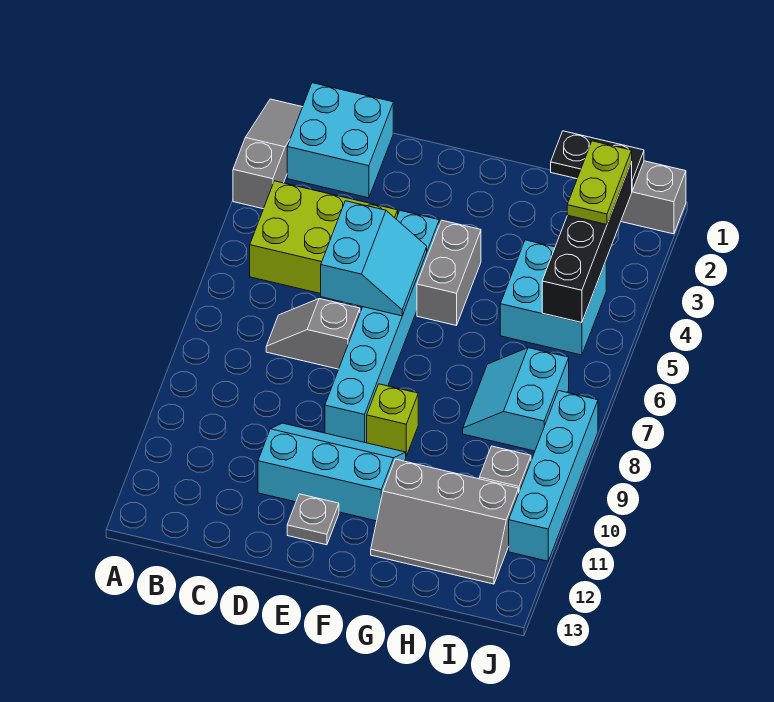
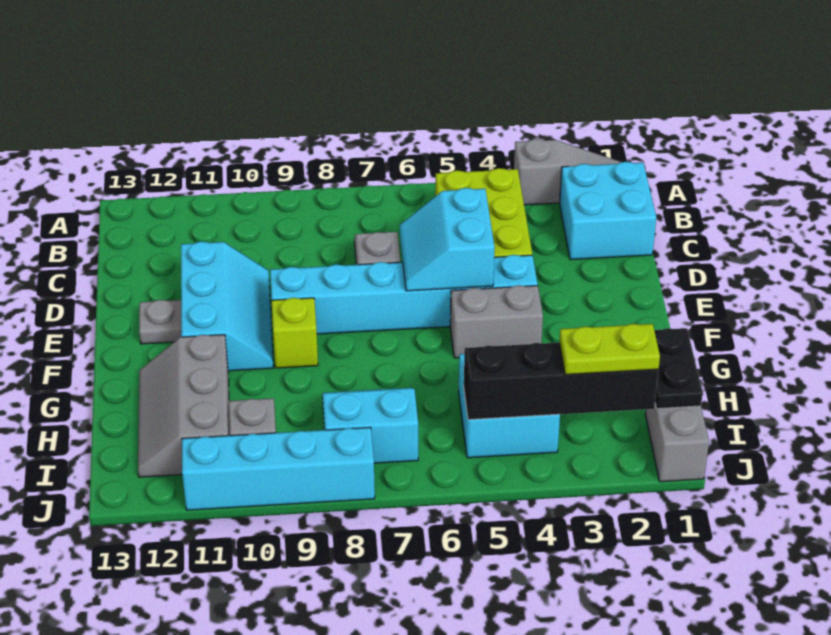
cyan 2x2 slope [321,201,427,316] -> cyan 2x2 slope turned to [400,188,495,291]

